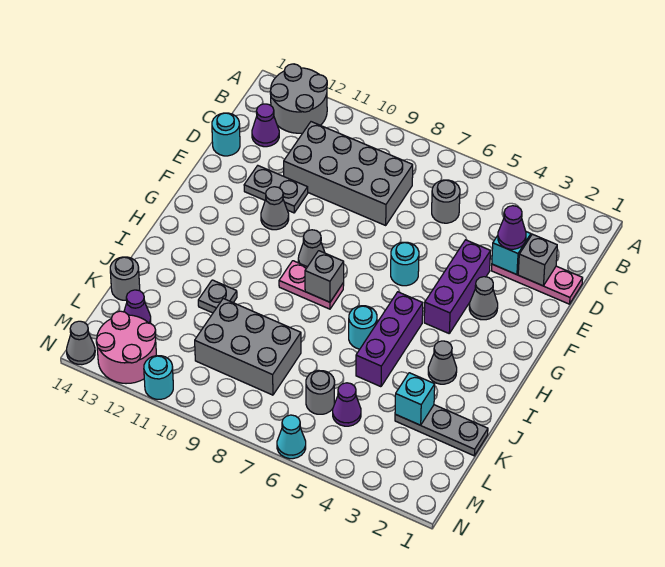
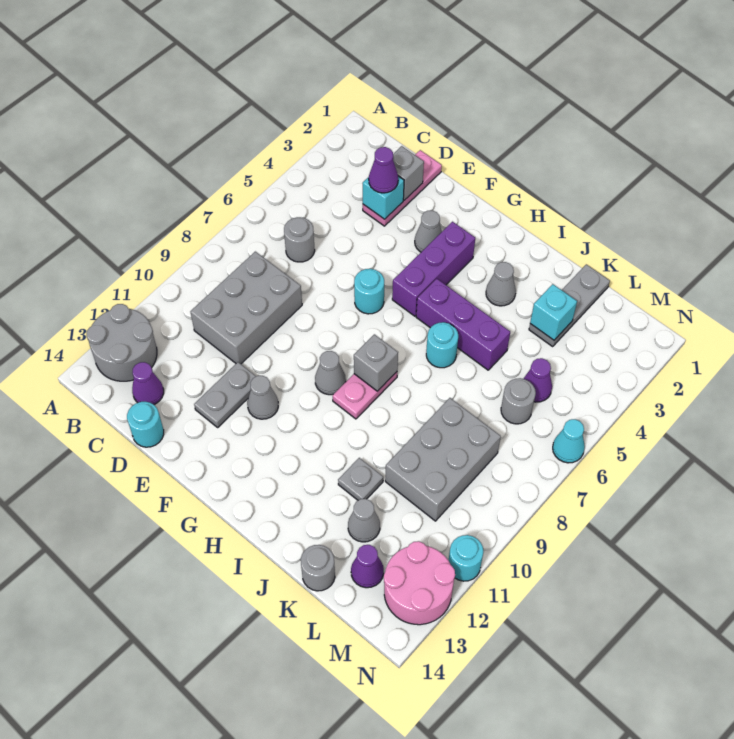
grey 2x4 brick [284,122,413,225] -> grey 2x3 brick [190,252,302,364]
purple 1x3 brick [424,240,490,333] -> purple 1x3 brick turned to [392,222,475,316]
grey 1x1 cone [67,321,95,365] -> grey 1x1 cone moved to [348,499,380,542]

